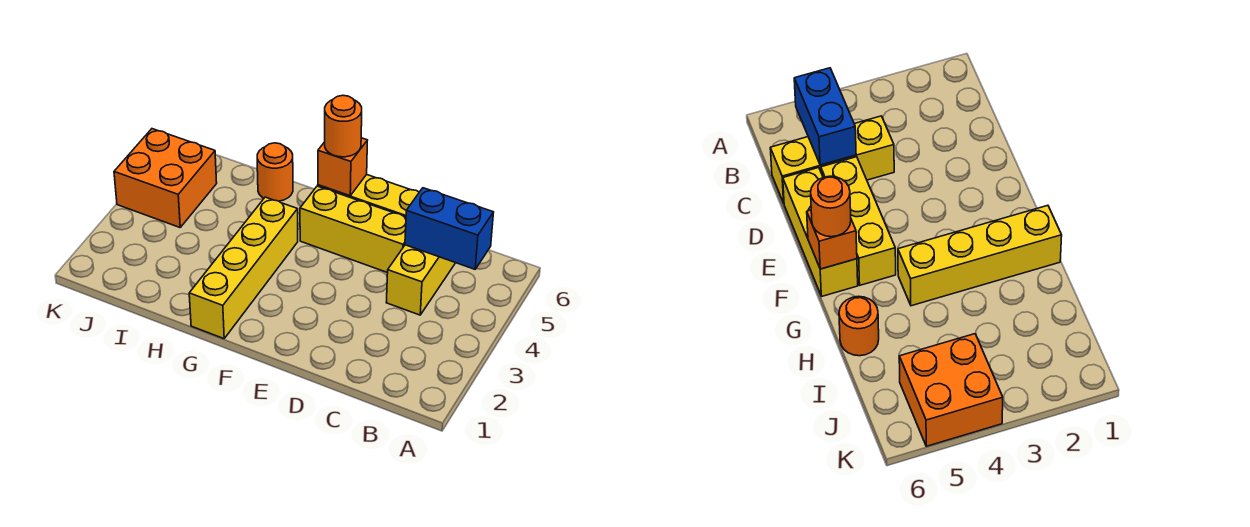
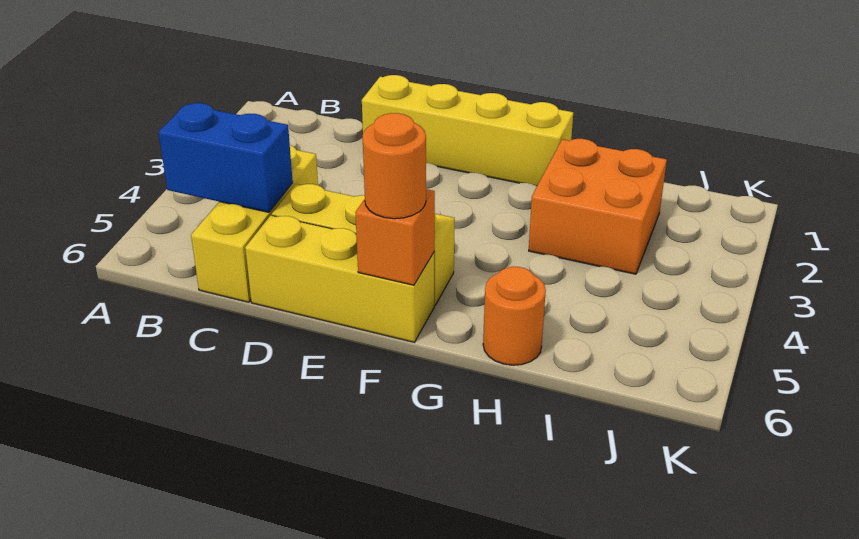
yellow 1x4 brick [189,197,298,339] -> yellow 1x4 brick turned to [362,75,573,186]
orange 2x2 brick [114,129,217,227] -> orange 2x2 brick moved to [529,139,667,274]

